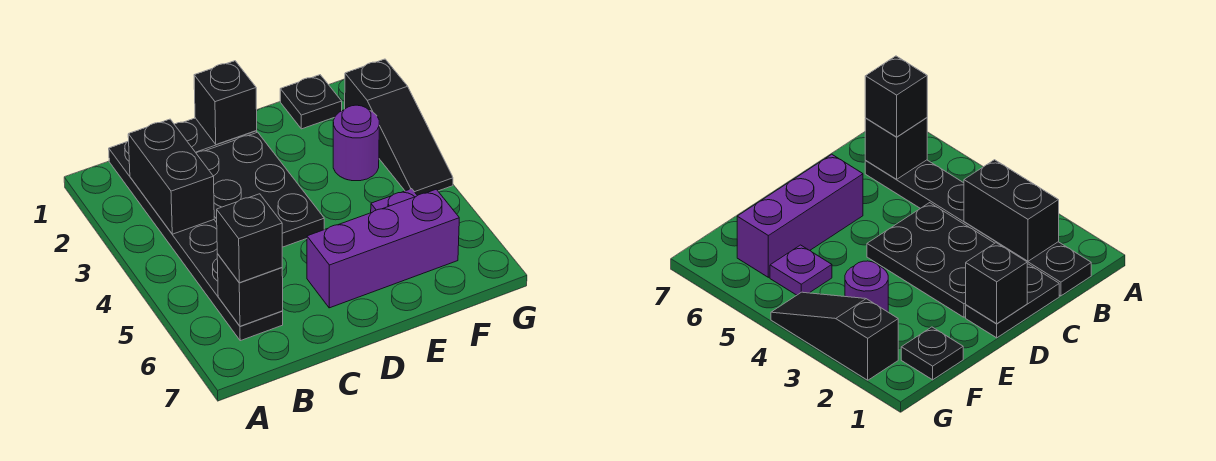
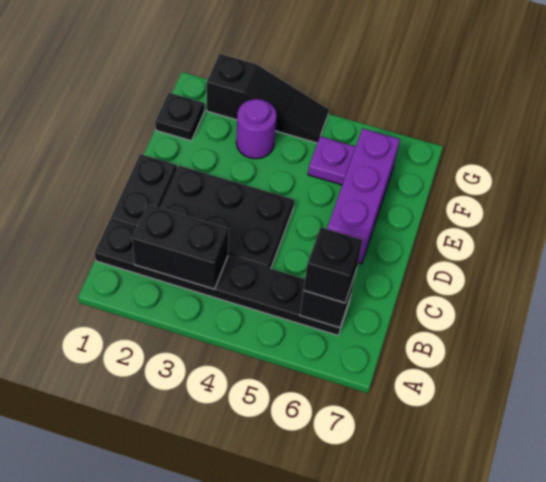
black 1x1 brick [194,61,257,145] -> none

